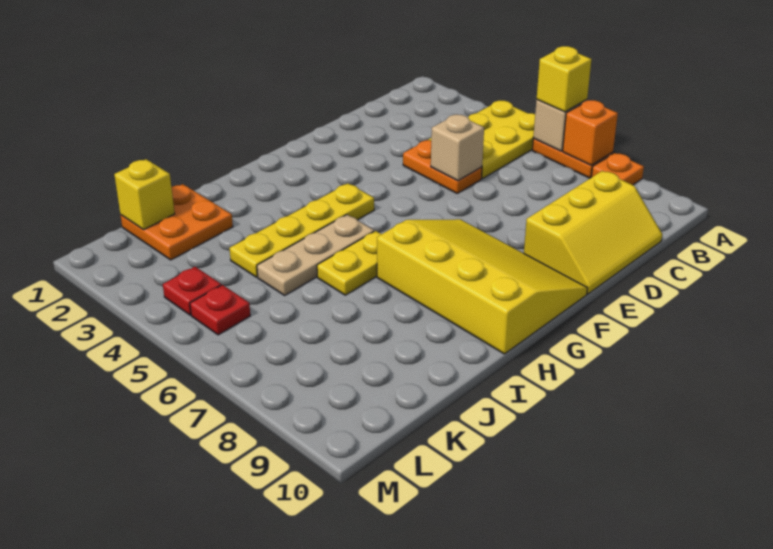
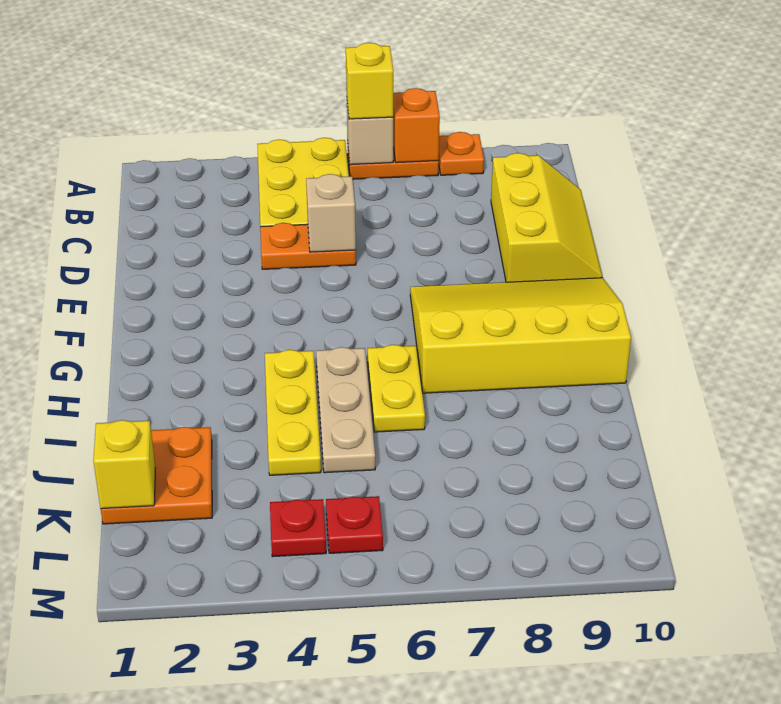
yellow 1x4 plate [230,183,374,277] -> yellow 1x3 plate [265,350,321,475]

